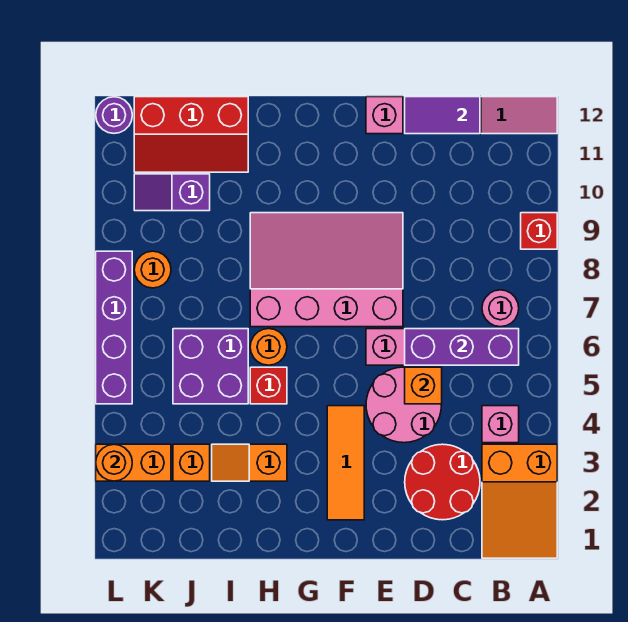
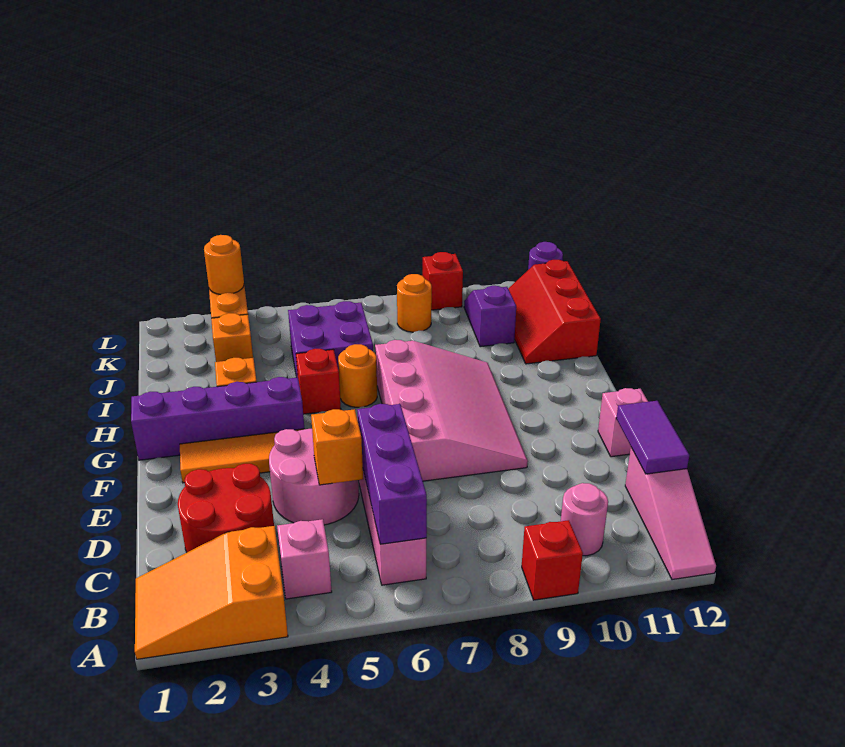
pink 1x1 round brick [482,290,519,327] -> pink 1x1 round brick moved to [561,483,608,556]
purple 1x4 brick [96,251,132,404] -> purple 1x4 brick moved to [131,377,304,460]
none -> red 1x1 brick [423,252,463,310]

